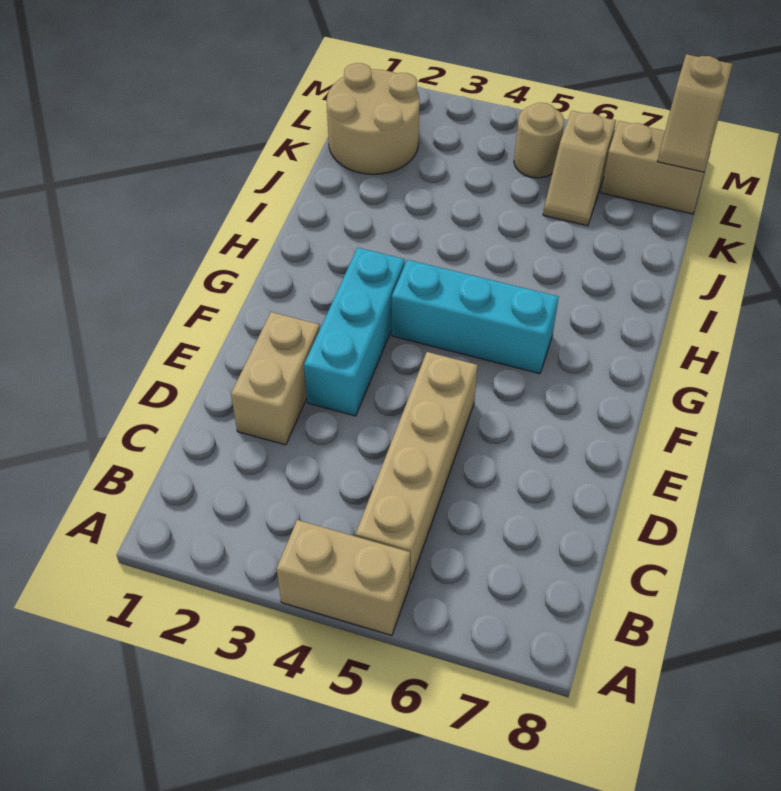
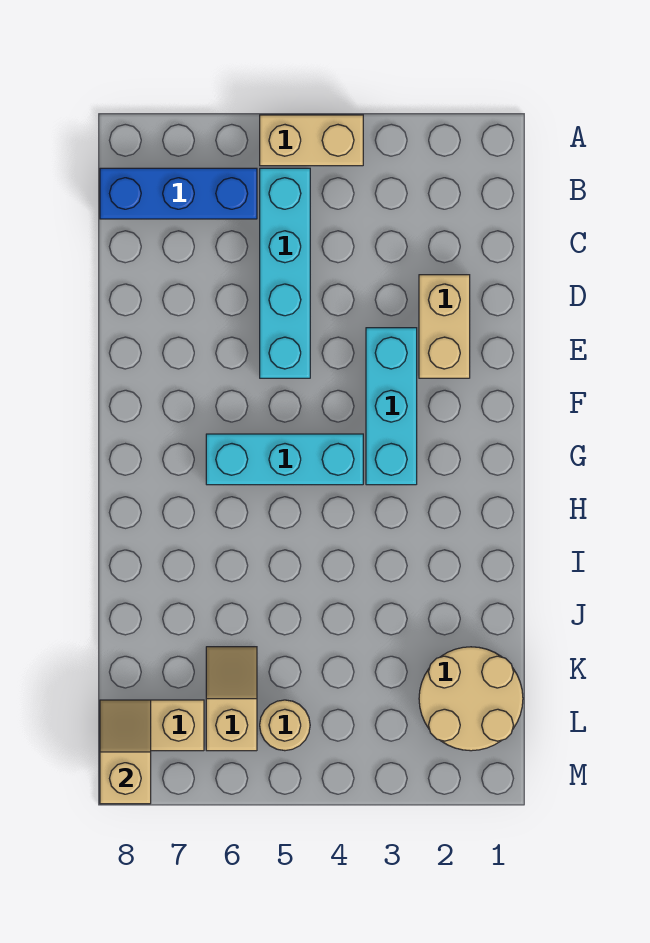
tan 1x4 brick [356,352,478,583] -> cyan 1x4 brick [260,168,310,378]
none -> blue 1x3 brick [100,168,257,219]

